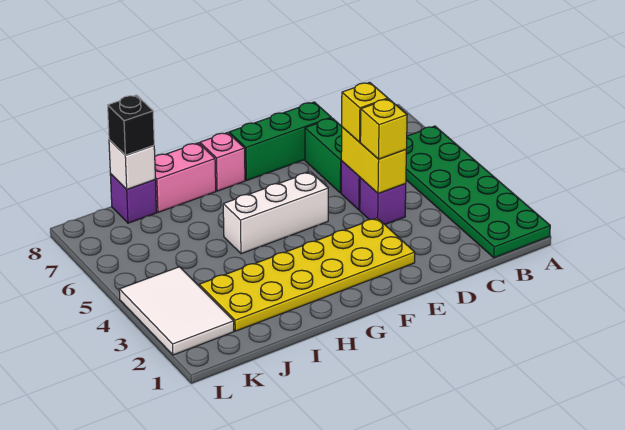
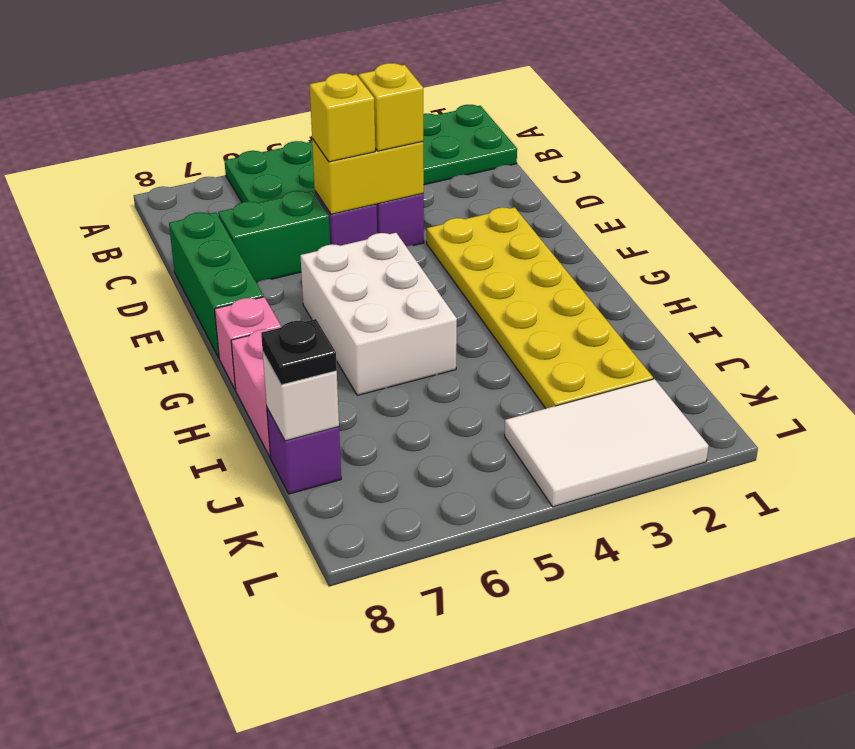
white 1x3 brick [223,172,328,254] -> white 2x3 brick [300,233,457,395]
black 1x1 brick [108,95,154,155] -> black 1x1 plate [261,319,337,385]

